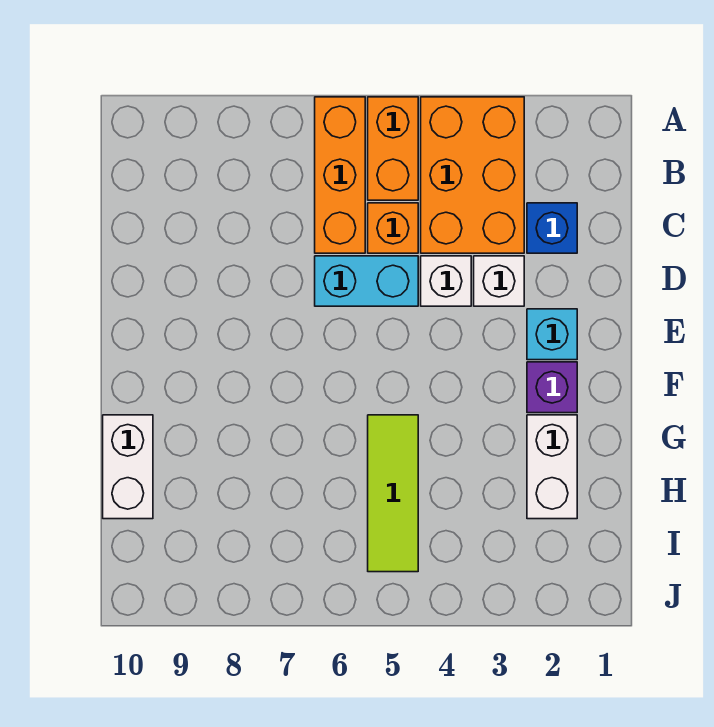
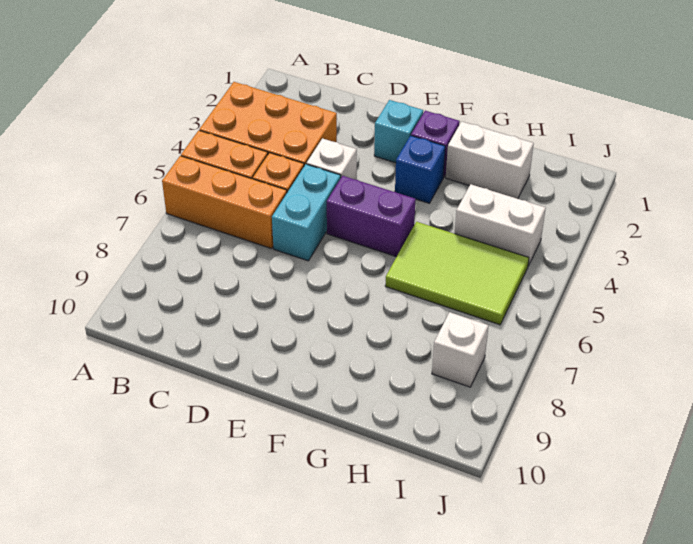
blue 1x1 brick [527,203,577,253] -> blue 1x1 brick moved to [395,135,445,203]
white 1x1 brick [474,256,524,306] -> white 1x1 brick moved to [432,312,488,387]
none -> purple 1x2 brick [327,176,416,257]
lime 1x3 tile [368,415,418,572] -> lime 2x3 tile [385,222,529,325]
white 1x2 brick [103,415,153,519] -> white 1x2 brick moved to [455,184,546,266]

